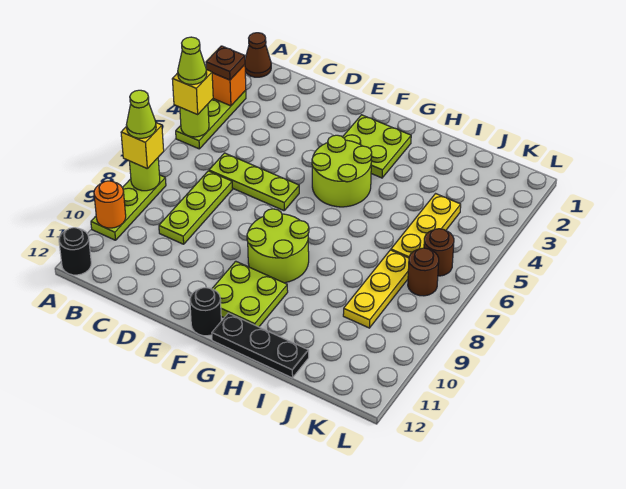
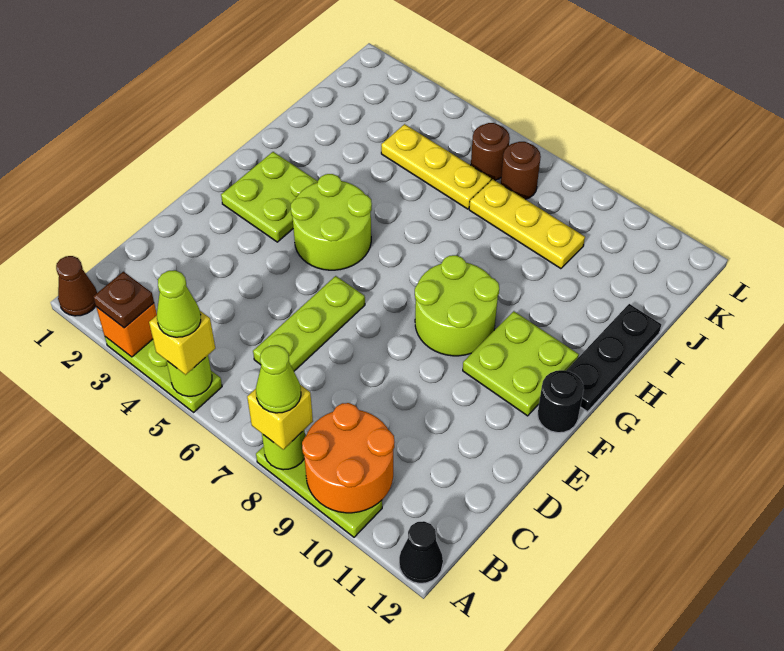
orange 1x1 round brick [94,181,126,228] -> orange 2x2 round brick [302,403,394,513]
black 1x1 round brick [59,228,91,275] -> black 1x1 cone [399,521,443,583]
lime 1x3 plate [159,171,233,244] -> none

